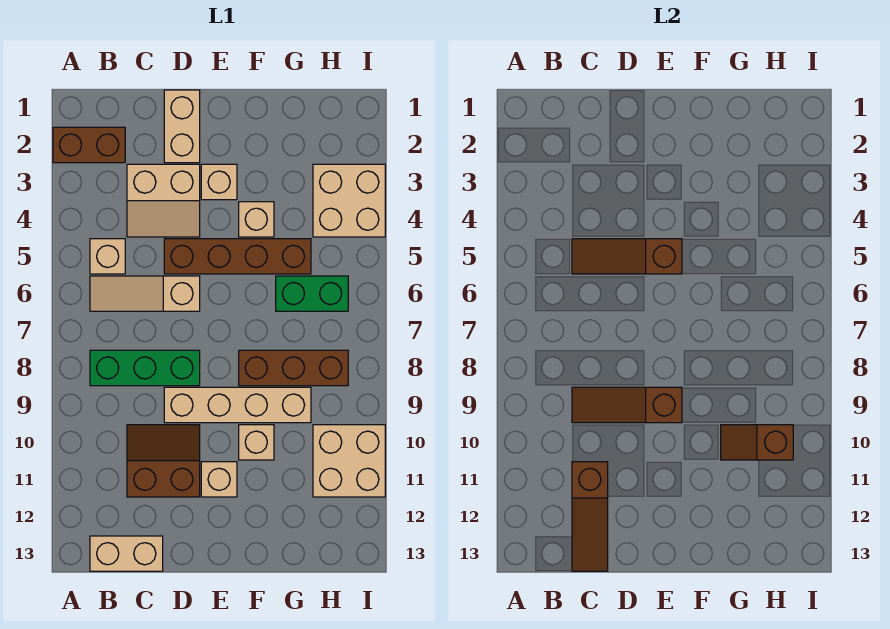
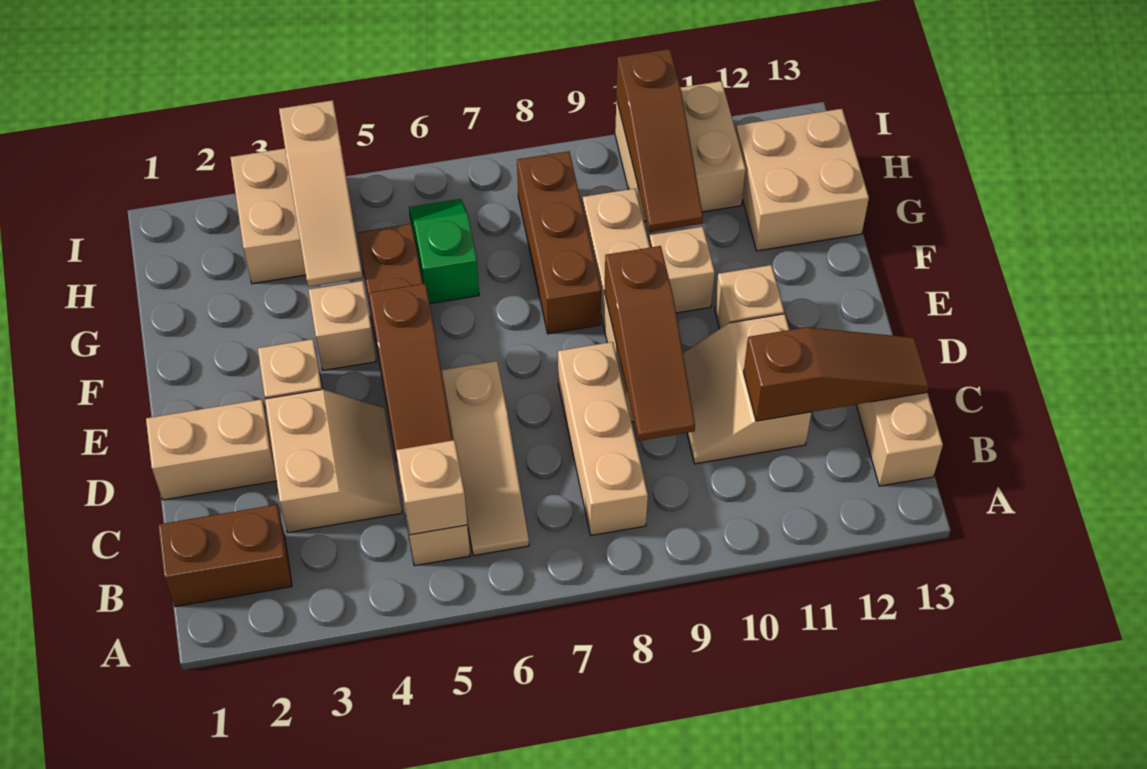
brown 1x2 brick [53,127,125,163] -> brown 1x2 brick turned to [158,505,292,607]
none -> tan 1x1 brick [396,440,467,535]
green 1x3 brick [90,350,200,386] -> tan 1x3 brick [558,342,648,535]
brown 2x2 slope [127,425,200,497] -> tan 2x2 slope [683,314,812,464]
none -> tan 1x3 slope [279,100,363,287]
green 1x2 brick [276,276,348,311] -> green 1x2 slope [409,199,479,304]
brown 1x2 slope [721,425,793,460] -> brown 1x3 slope [616,49,703,232]
none -> tan 2x2 brick [736,109,869,251]

